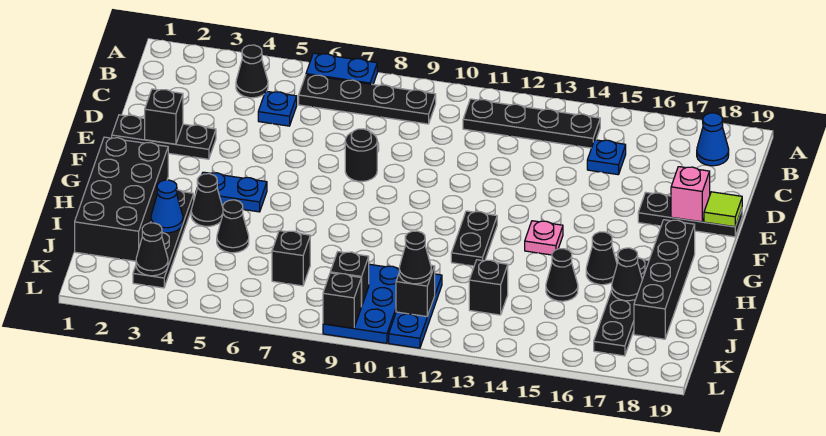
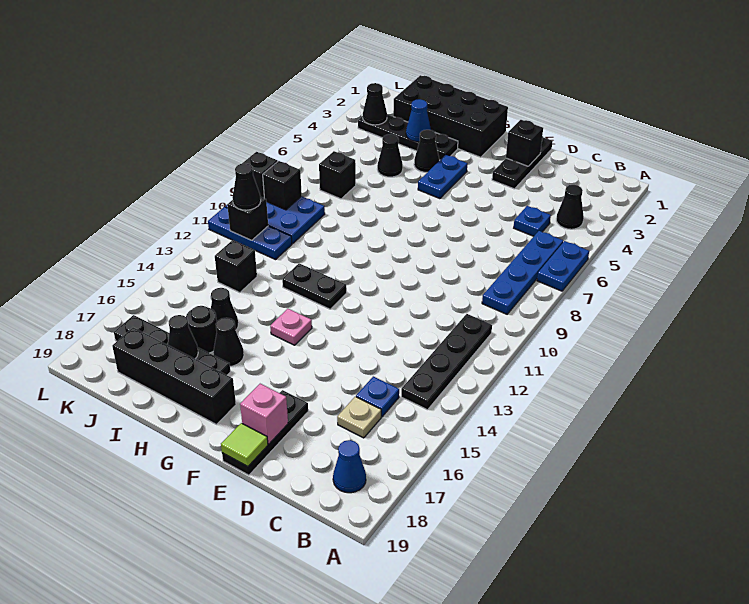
black 1x4 plate [299,75,436,124] -> blue 1x4 plate [482,231,563,314]
none -> tan 1x1 plate [337,397,381,438]
black 1x1 round brick [345,129,377,182] -> black 1x1 round brick moved to [186,306,217,353]

